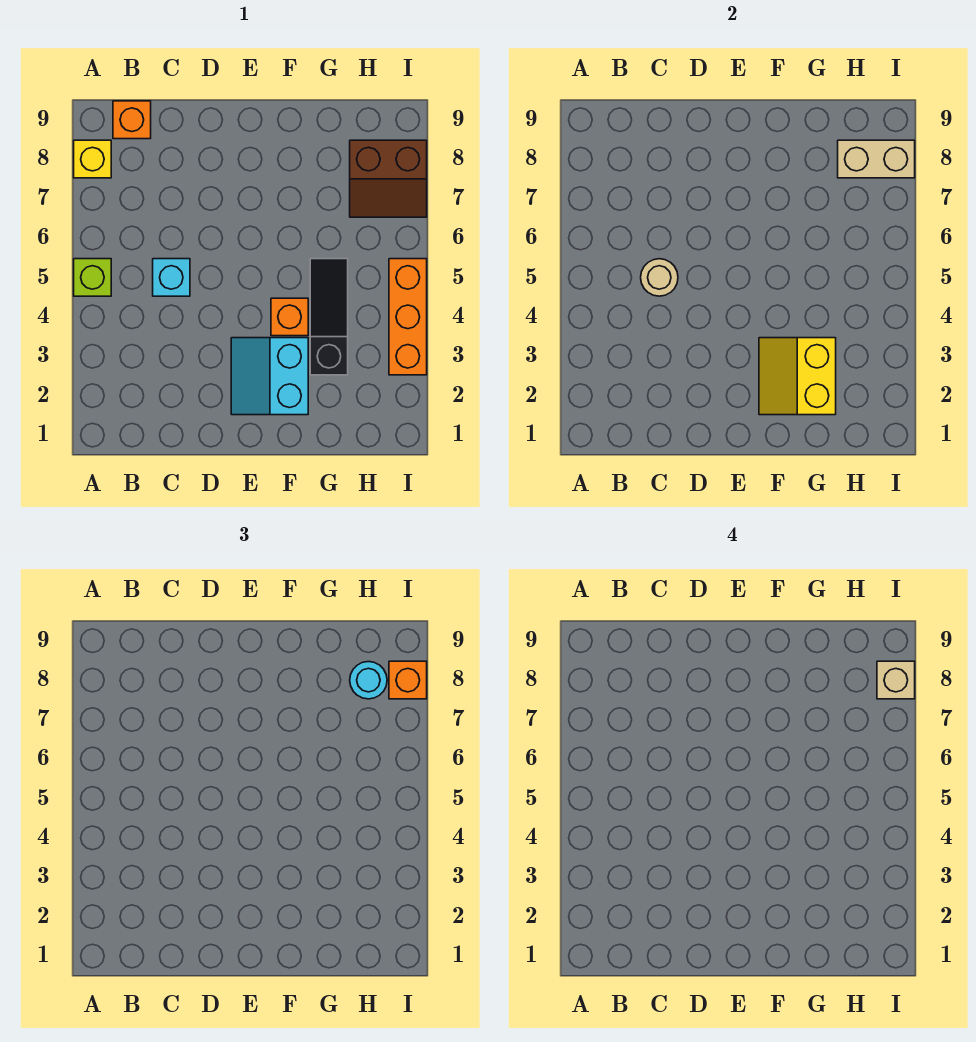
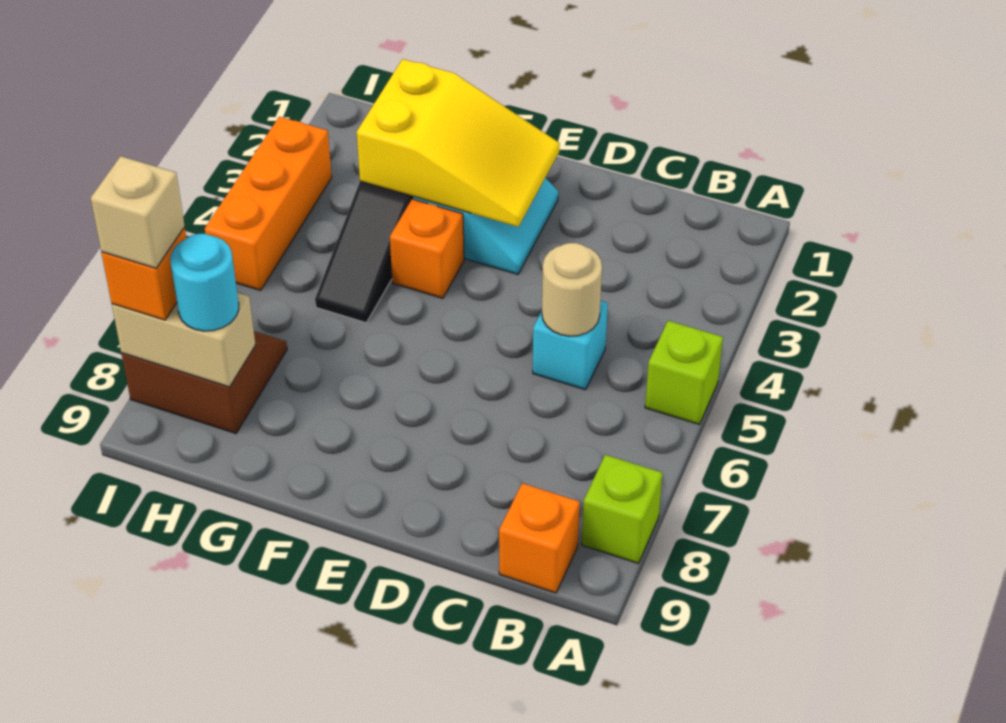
yellow 1x1 brick [74,140,111,178] -> lime 1x1 brick [582,455,663,563]
yellow 2x2 slope [759,338,836,415] -> yellow 2x3 slope [357,59,560,227]

